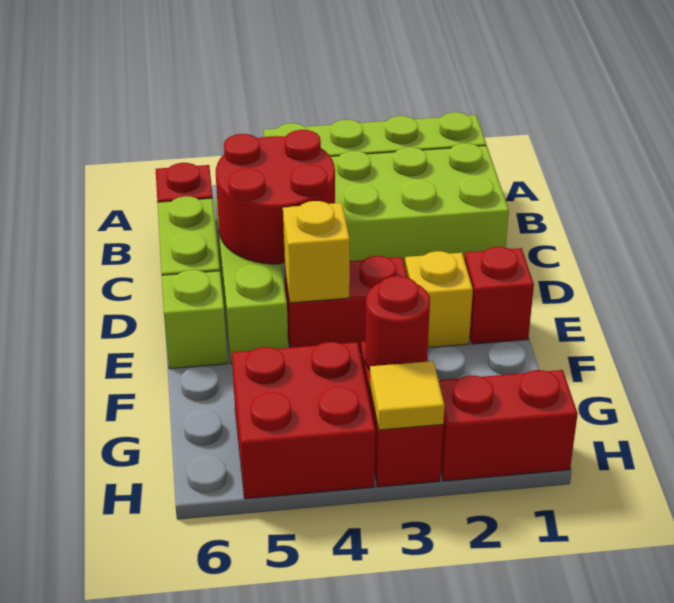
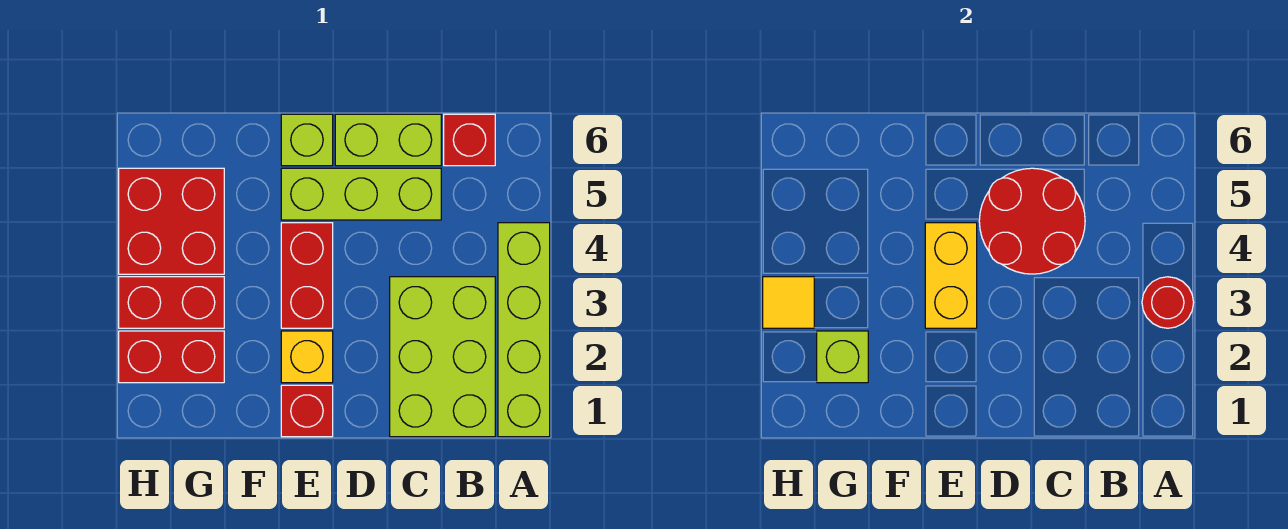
yellow 1x1 brick [283,201,350,303] -> yellow 1x2 brick [925,223,977,328]
none -> lime 1x1 brick [817,331,868,383]
red 1x1 round brick [365,276,430,370] -> red 1x1 round brick moved to [1142,277,1194,328]
red 1x2 brick [439,370,578,481] -> red 1x2 brick turned to [119,331,224,383]

